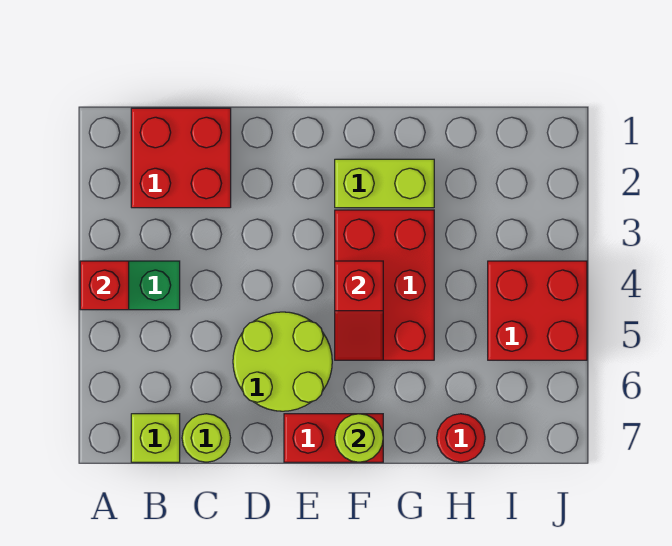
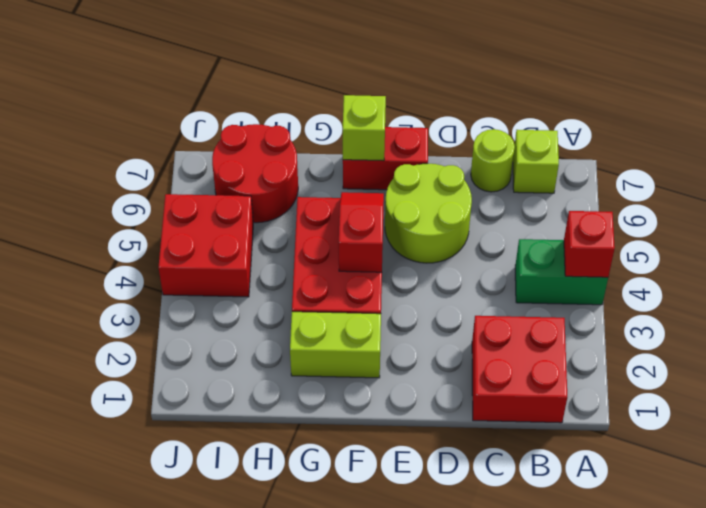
lime 1x1 round brick [335,414,383,462] -> lime 1x1 brick [343,95,386,161]
red 1x1 round brick [437,414,485,462] -> red 2x2 round brick [212,124,298,223]

